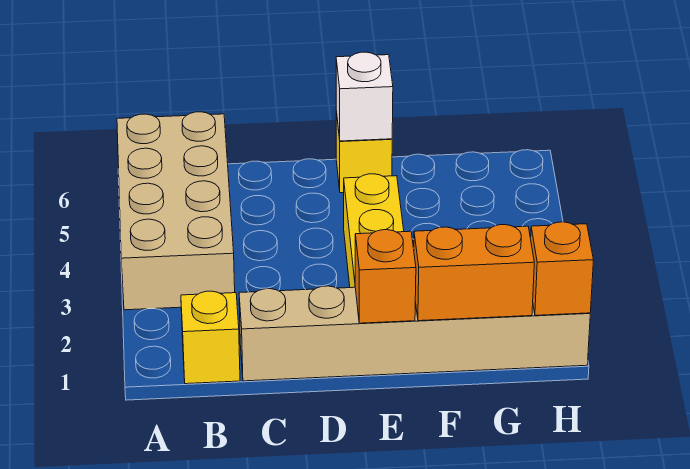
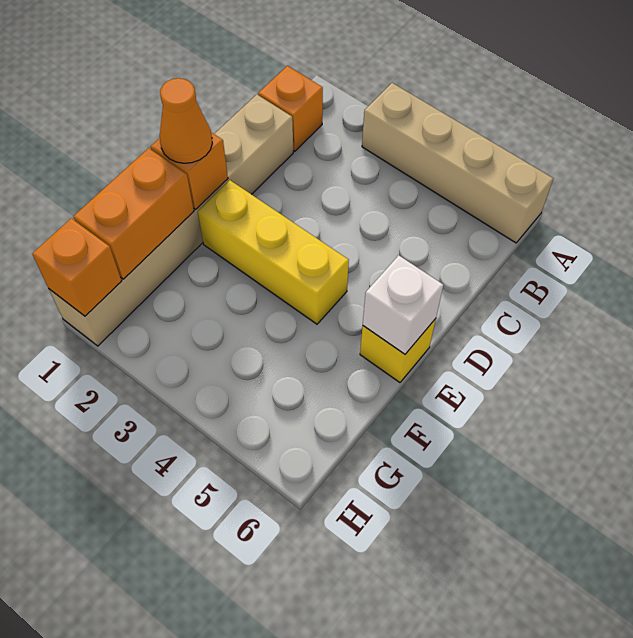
tan 2x4 brick [117,112,235,310] -> tan 1x4 brick [362,83,553,243]
yellow 1x1 brick [181,291,240,384] -> orange 1x1 brick [258,66,323,151]
none -> orange 1x1 cone [160,78,212,163]

